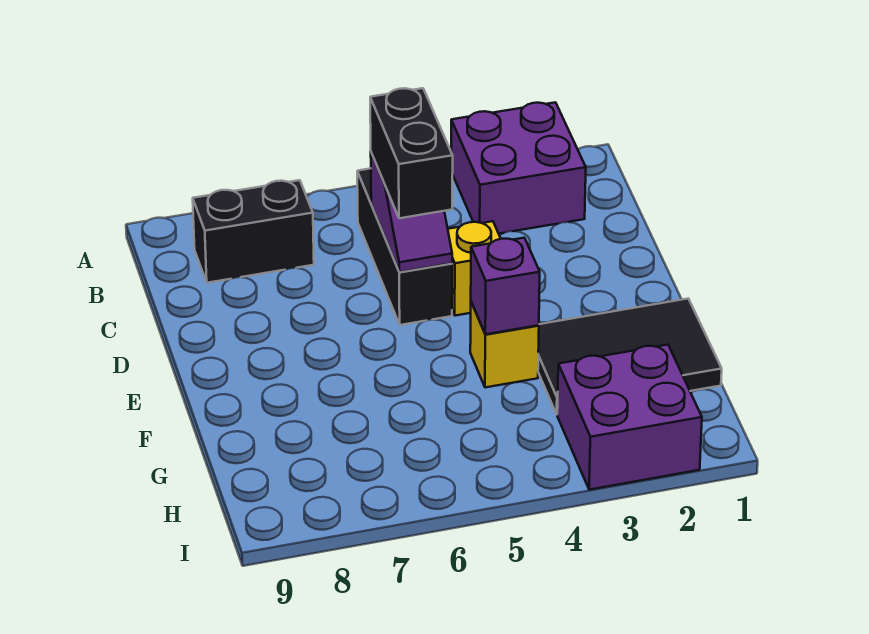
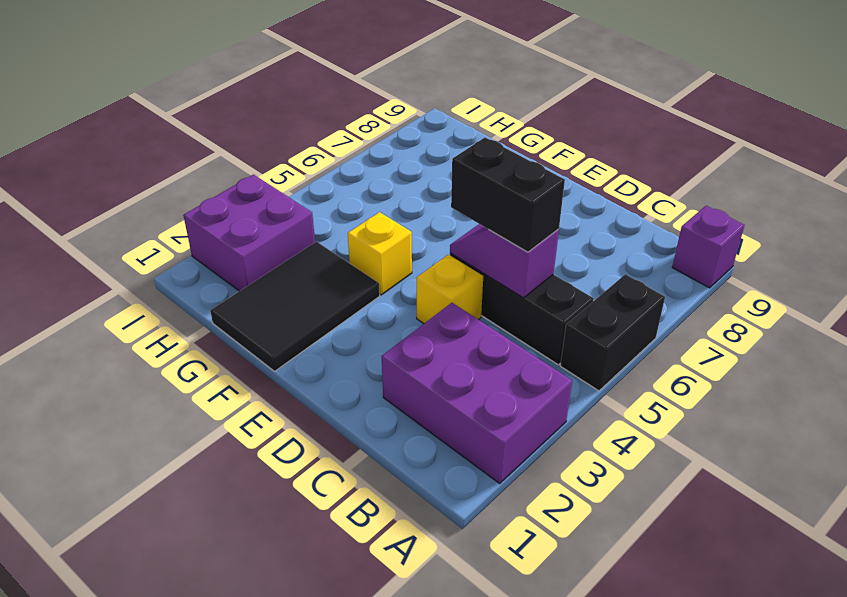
purple 2x2 brick [451,102,586,234] -> purple 2x3 brick [382,303,572,483]
black 1x2 brick [193,180,314,283] -> black 1x2 brick moved to [560,274,665,391]
purple 1x1 brick [471,238,540,334] -> purple 1x1 brick moved to [672,206,745,288]

